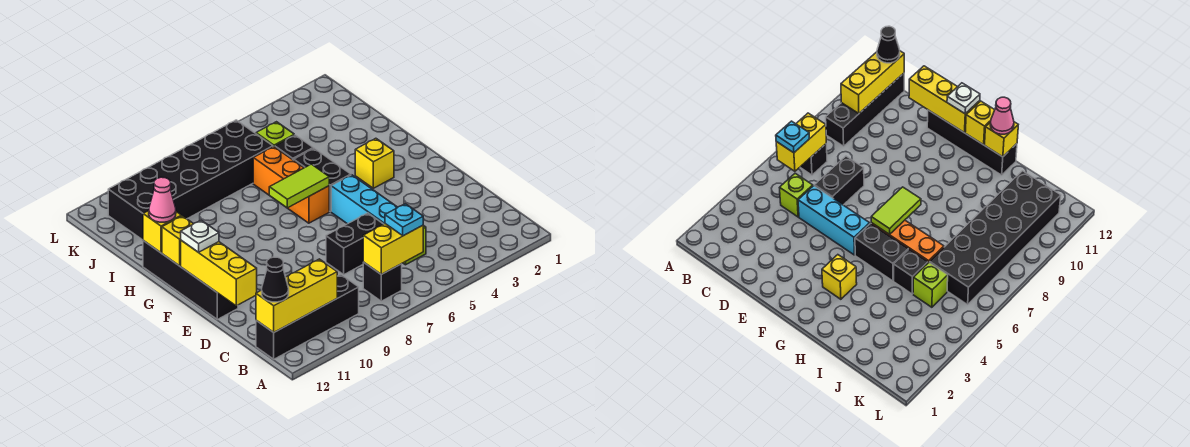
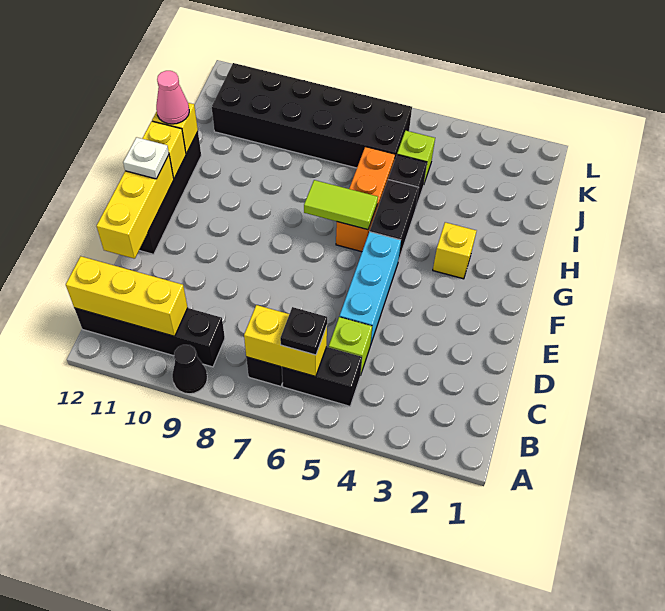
cyan 1x1 plate [385,204,423,236] -> black 1x1 plate [280,307,327,355]
black 1x1 cone [262,257,289,302] -> black 1x1 cone moved to [172,345,207,394]
black 1x2 brick [326,213,383,275] -> black 1x2 brick moved to [282,347,362,406]

